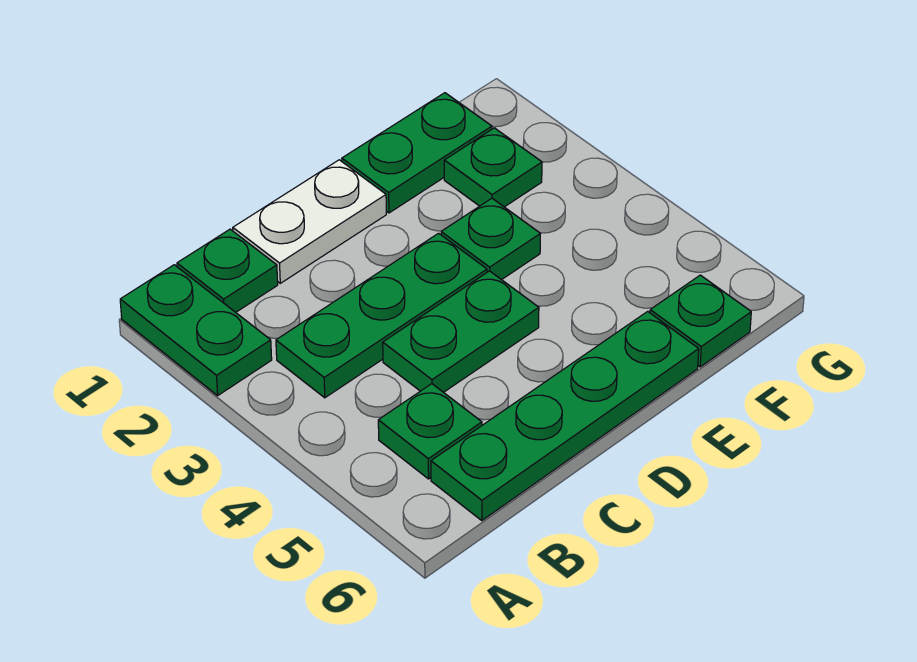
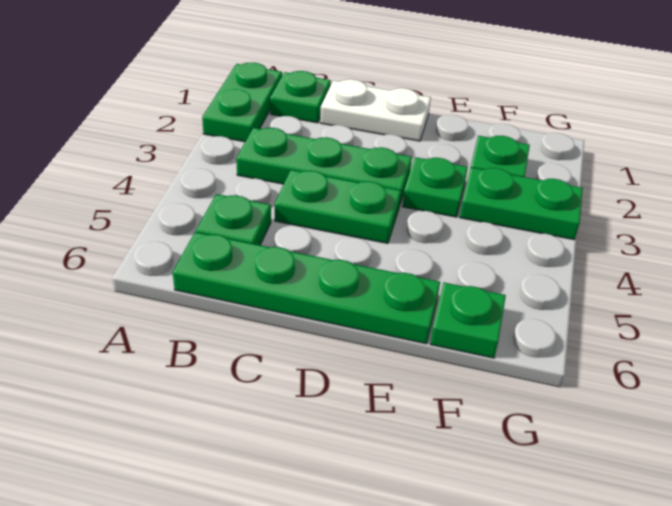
green 1x2 plate [342,93,492,213] -> green 1x2 plate moved to [460,167,583,240]

